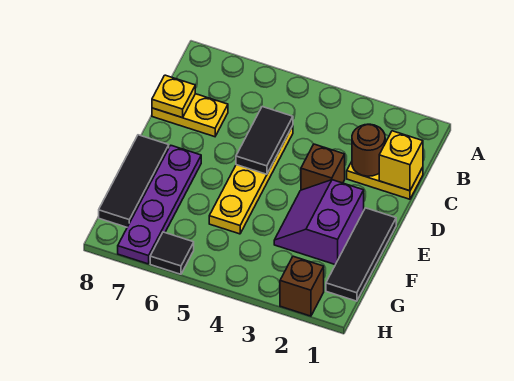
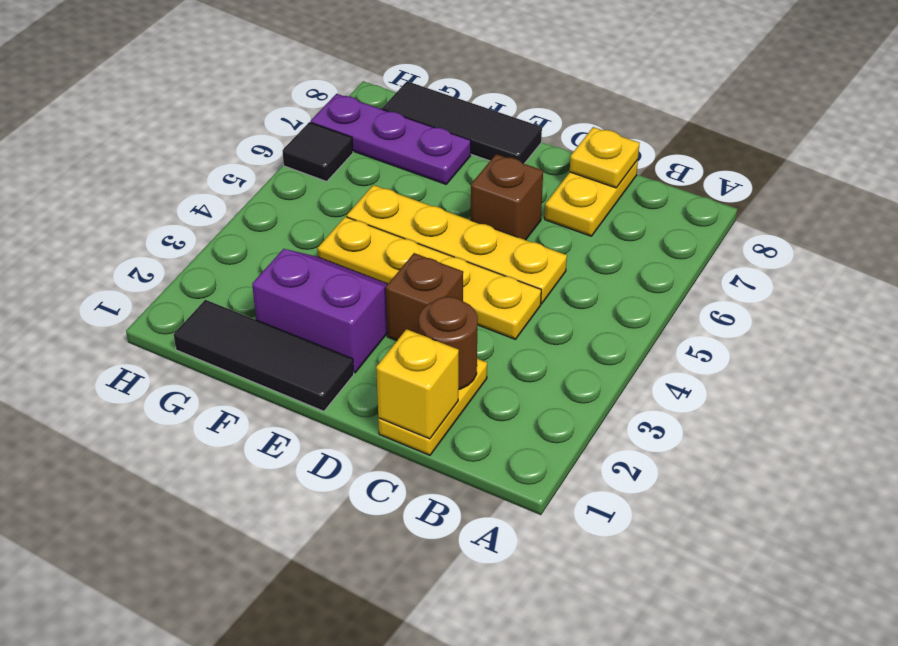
none -> yellow 1x4 plate [317,217,541,339]
black 1x2 tile [236,107,293,174] -> none
purple 1x4 plate [118,145,201,264] -> purple 1x3 plate [311,94,471,184]
brown 1x1 brick [280,256,324,316] -> brown 1x1 brick moved to [471,154,543,240]

